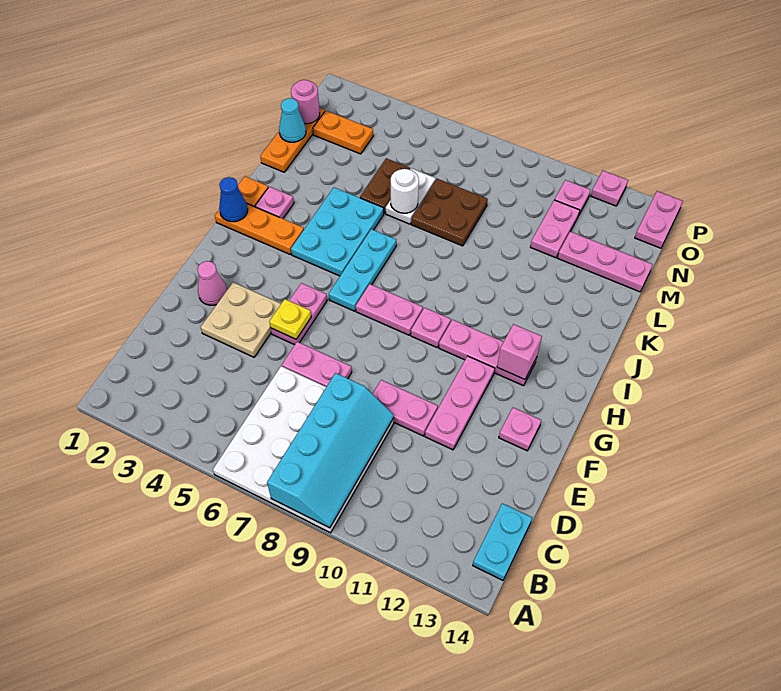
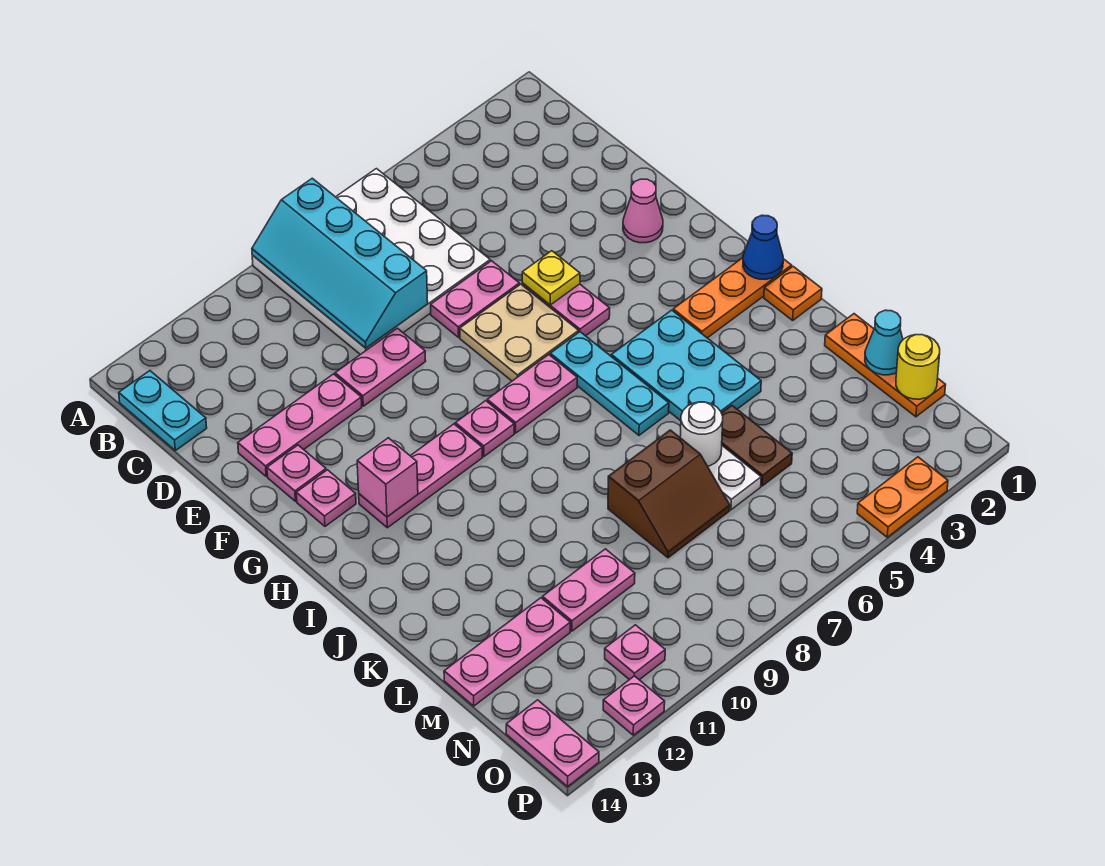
tan 2x2 plate [201,282,281,357] -> tan 2x2 plate moved to [460,284,579,381]
pink 1x3 plate [425,356,495,450] -> pink 1x3 plate turned to [238,374,362,477]
pink 1x1 plate [255,187,294,219] -> pink 1x1 plate moved to [296,470,356,526]
brown 2x2 plate [411,179,488,246] -> brown 2x2 slope [608,430,730,558]
pink 1x2 plate [530,200,580,258] -> pink 1x2 plate turned to [543,549,635,631]
pink 1x1 round brick [291,80,320,124] -> yellow 1x1 round brick [896,335,940,399]
orange 1x2 plate [313,111,373,154] -> orange 1x2 plate moved to [857,457,948,537]

